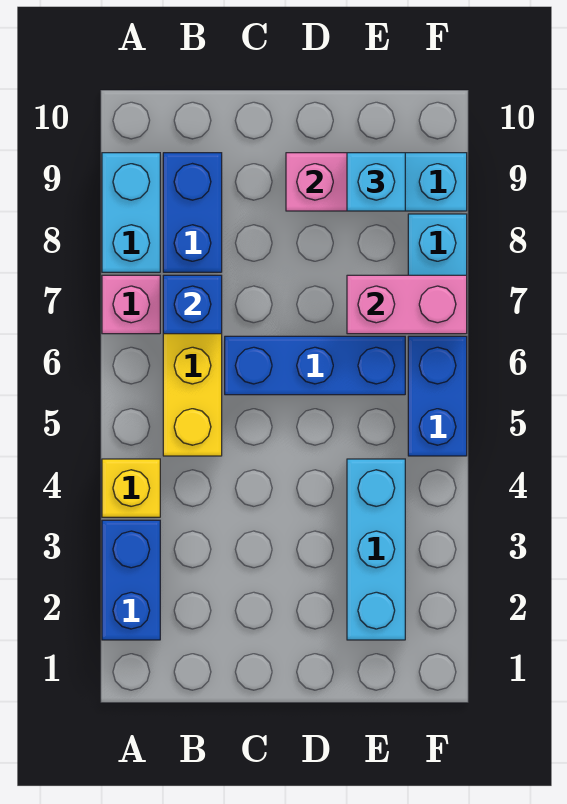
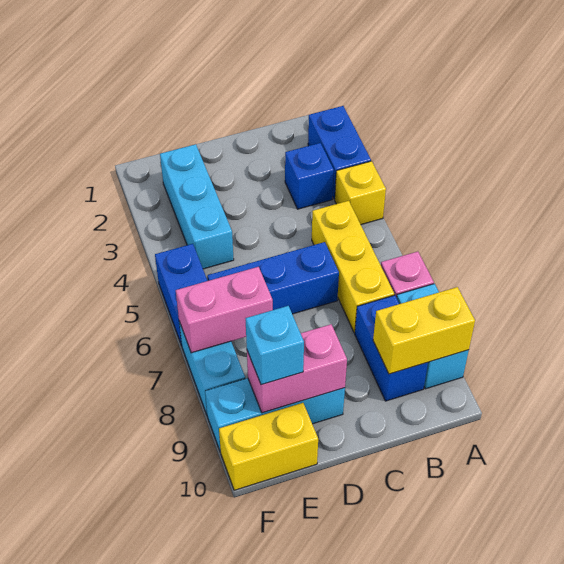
none -> yellow 1x2 brick [373,287,475,374]
blue 1x1 brick [163,275,222,334] -> blue 1x1 brick moved to [285,143,334,209]
none -> yellow 1x2 brick [219,403,318,490]

